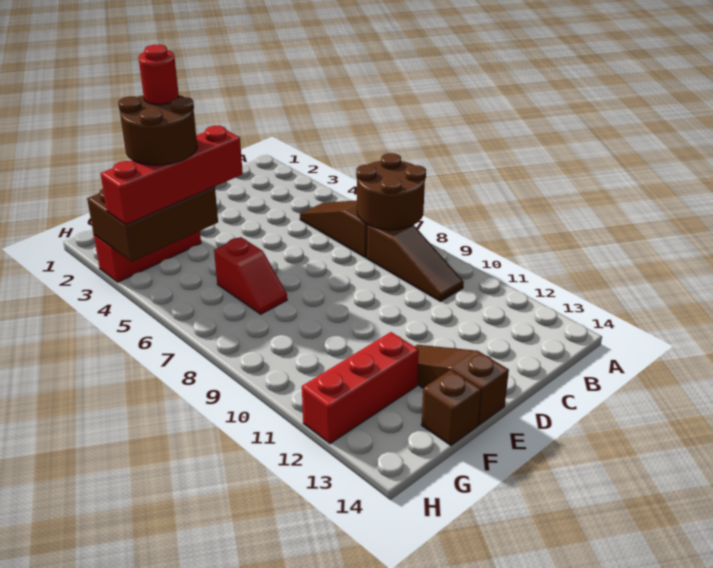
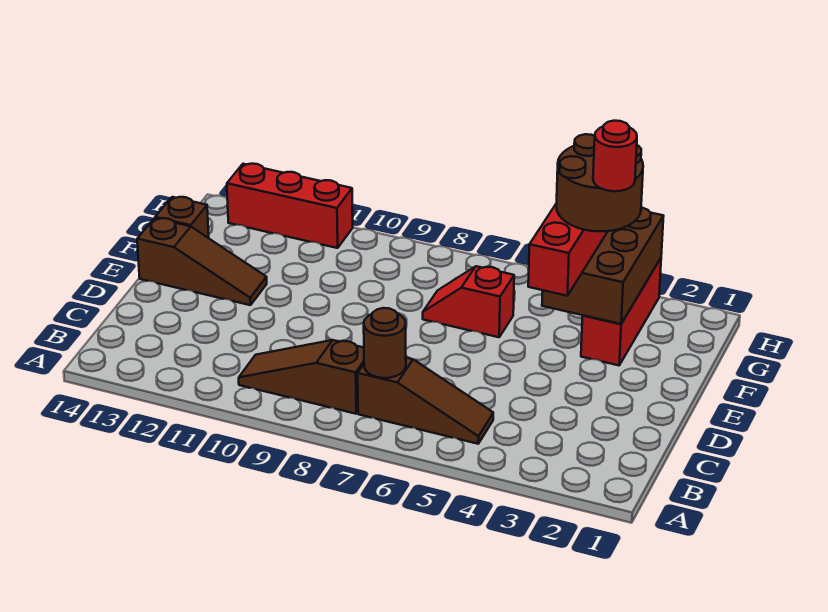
brown 2x2 round brick [356,153,426,230] -> brown 1x1 round brick [364,308,406,378]
red 1x3 brick [302,332,419,444] -> red 1x3 brick turned to [227,164,353,248]

